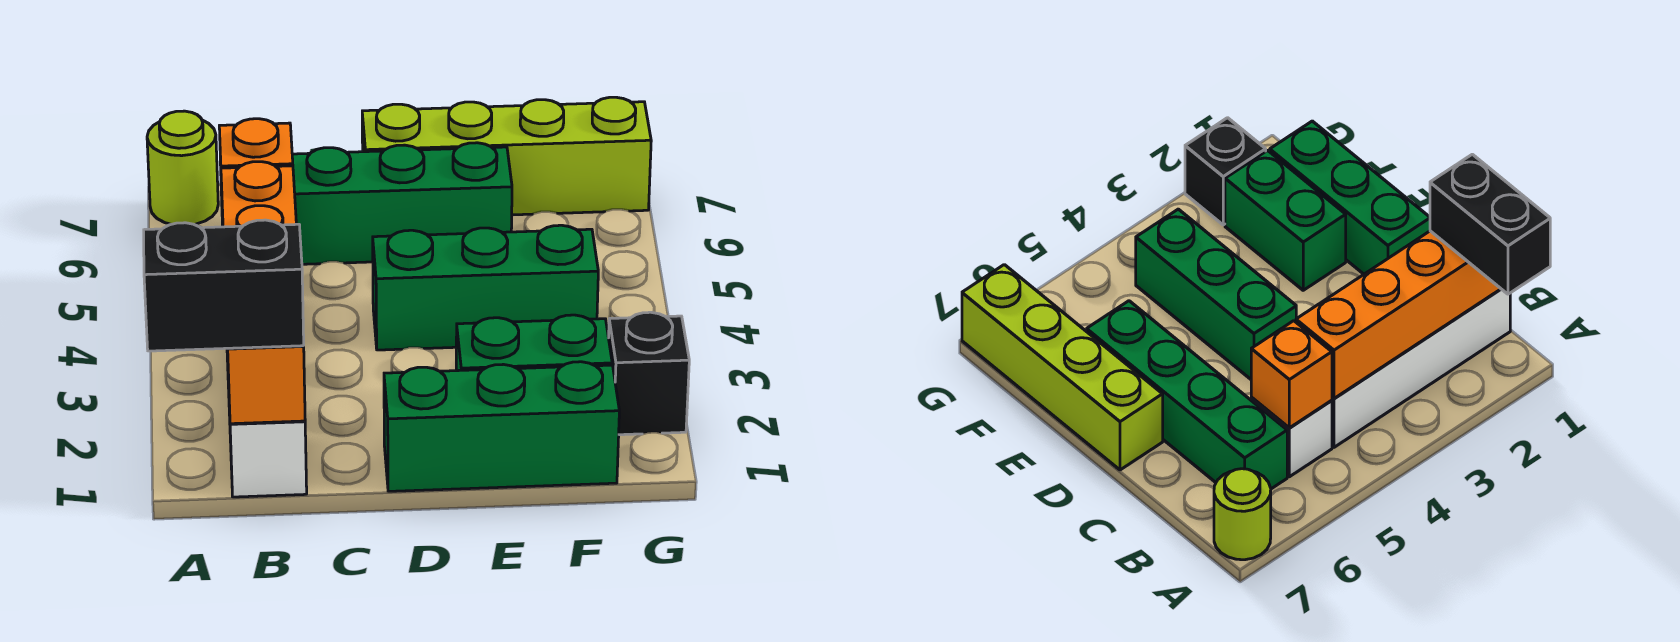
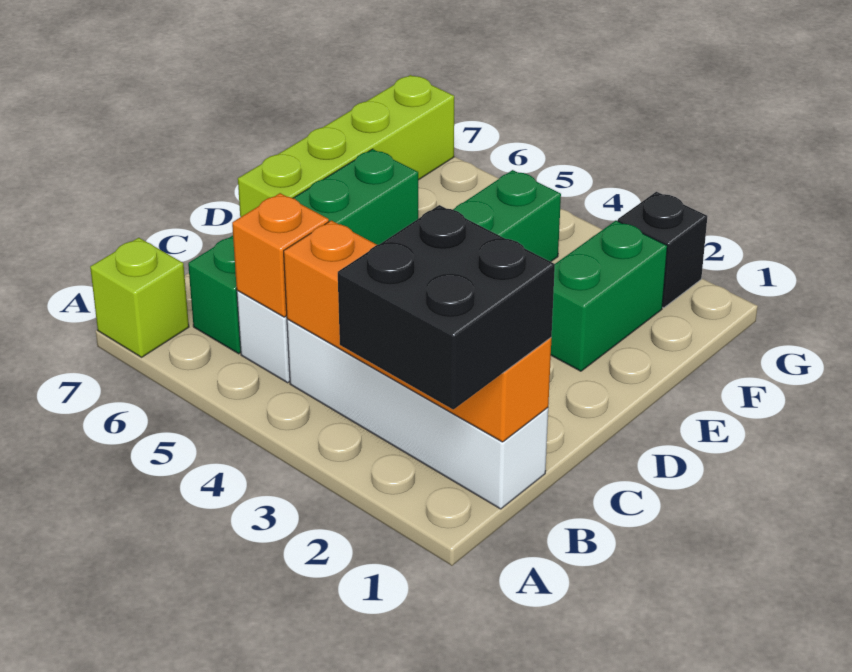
black 1x2 brick [144,220,304,351] -> black 2x2 brick [338,205,555,409]
lime 1x1 round brick [147,111,218,225] -> lime 1x1 brick [90,238,189,357]
green 1x3 brick [384,362,619,491] -> none

